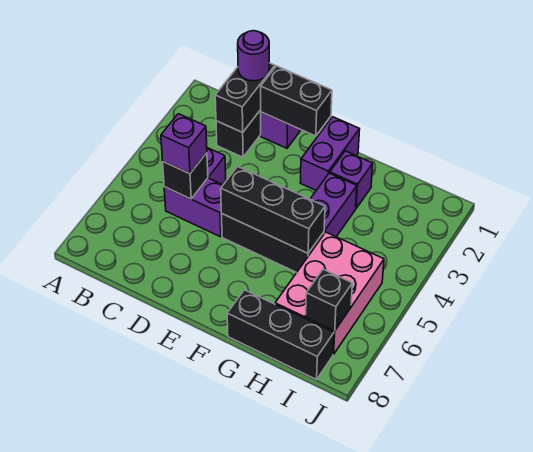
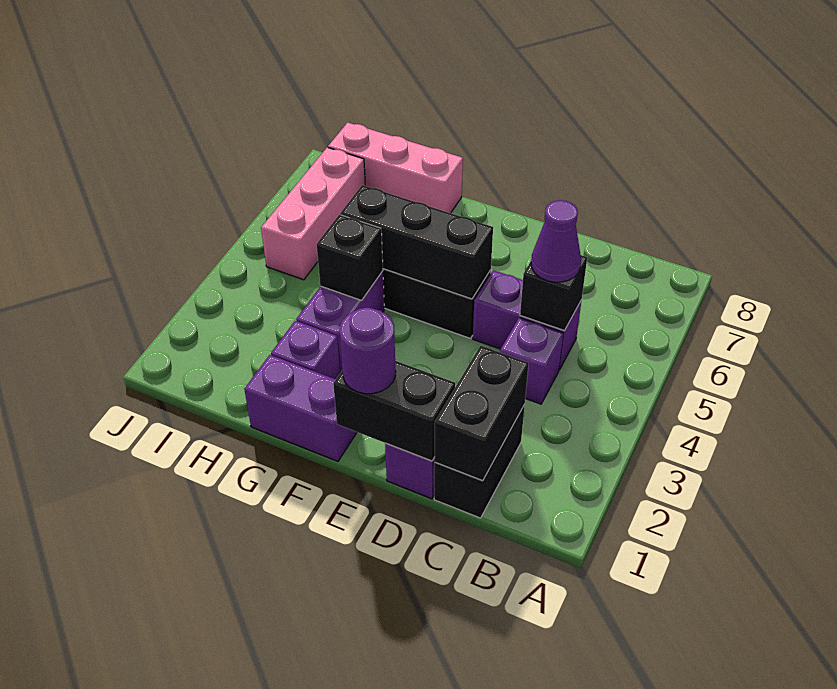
purple 1x1 round brick [238,31,269,81] -> purple 1x1 round brick moved to [339,308,396,394]
purple 1x1 brick [161,114,207,174] -> purple 1x1 cone [531,200,581,282]
purple 1x2 brick [300,117,360,190] -> purple 1x2 brick turned to [244,355,357,461]
black 1x3 brick [227,290,334,380] -> pink 1x3 brick [328,122,463,213]
pink 2x3 brick [275,232,384,354] -> pink 1x3 brick [261,147,365,280]
black 1x1 brick [306,269,352,331] -> black 1x1 brick moved to [316,215,383,300]

